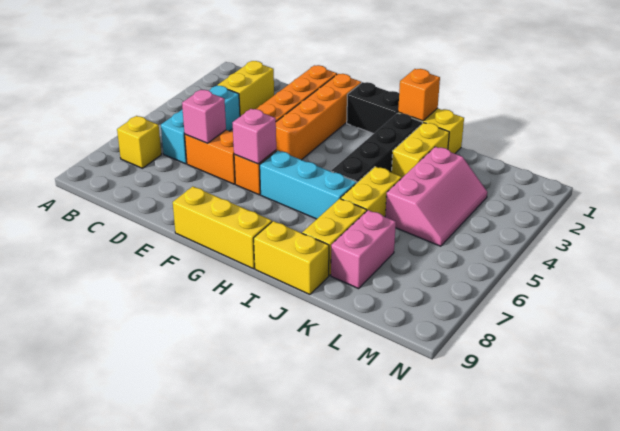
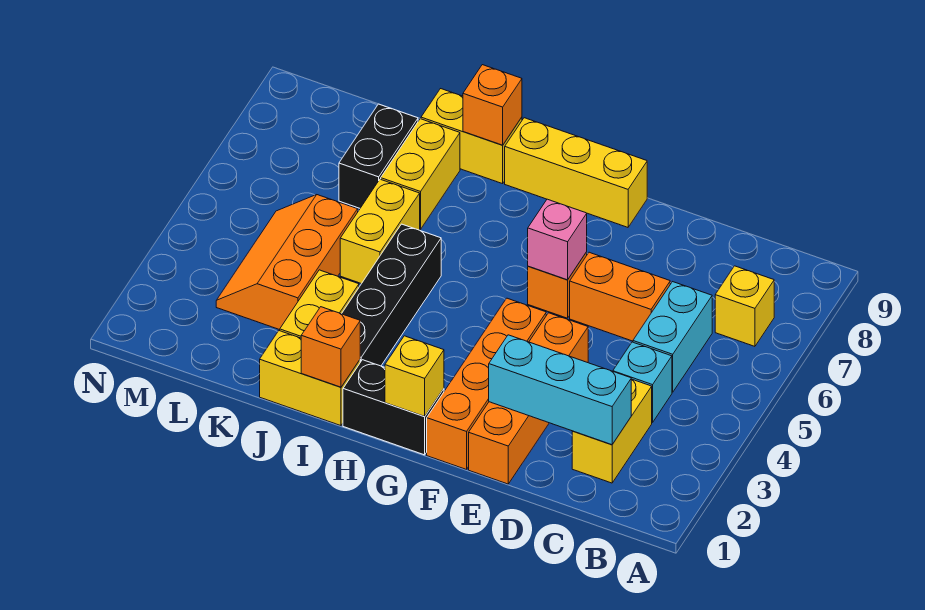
pink 1x1 brick [182,90,226,143] -> none
none -> yellow 1x1 brick [385,336,444,417]
cyan 1x3 brick [260,151,356,219] -> cyan 1x3 brick moved to [489,335,631,445]
none -> orange 1x1 brick [463,65,522,145]
pink 2x3 slope [385,147,487,246] -> orange 2x3 slope [216,195,358,330]
pink 1x2 brick [331,210,396,289] -> black 1x2 brick [339,104,418,208]

